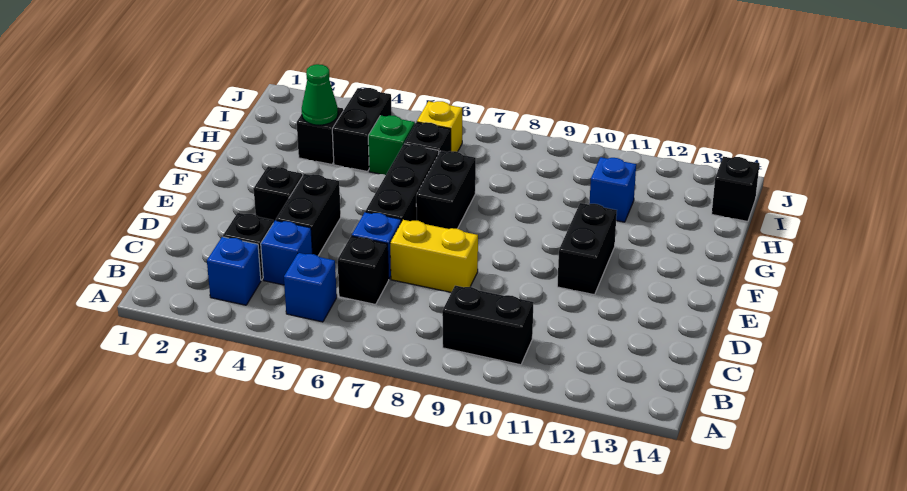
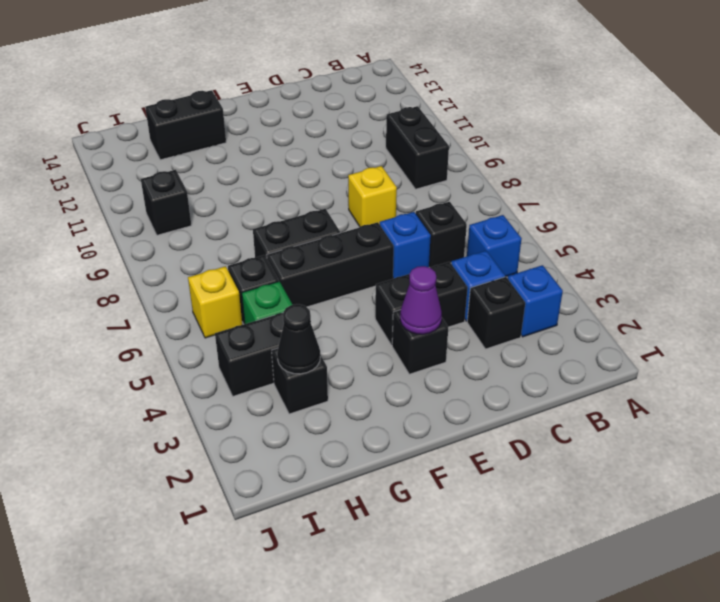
yellow 1x2 brick [390,220,478,292] -> yellow 1x1 brick [348,166,397,227]
none -> purple 1x1 cone [400,266,442,334]
black 1x2 brick [557,203,617,295] -> black 1x2 brick moved to [145,90,226,160]
green 1x1 cone [302,64,338,125] -> black 1x1 cone [277,304,320,374]
blue 1x1 brick [589,157,636,222] -> none
black 1x1 brick [712,157,759,221] -> black 1x1 brick moved to [141,170,192,235]

